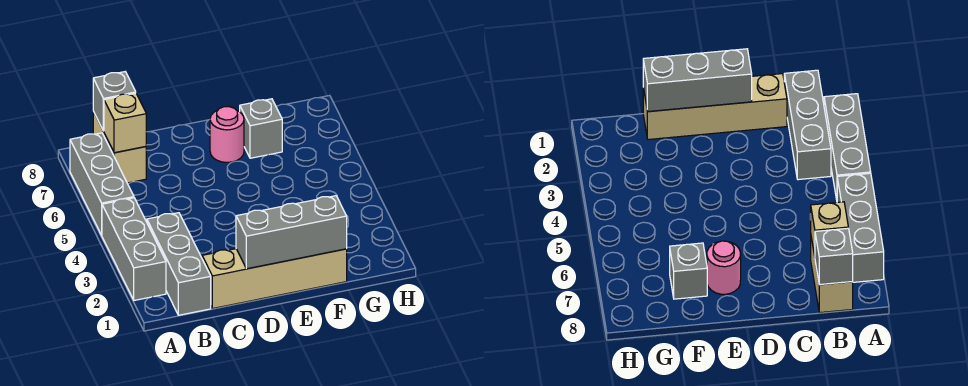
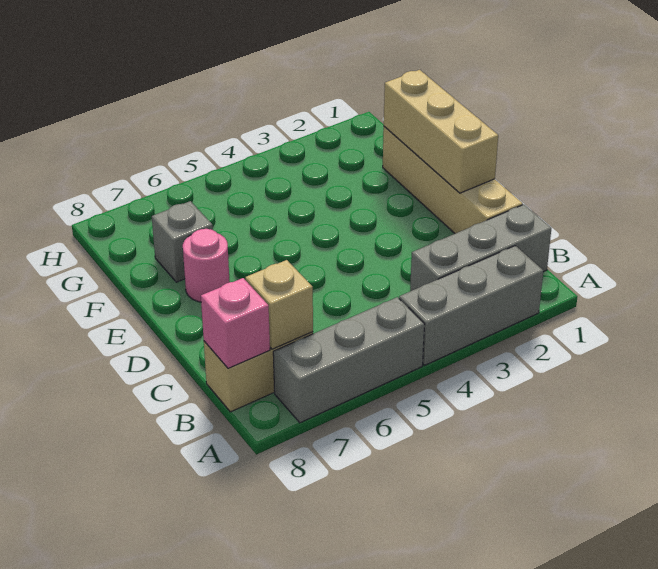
grey 1x1 brick [93,72,136,131] -> pink 1x1 brick [201,278,270,368]
grey 1x3 brick [236,196,347,269] -> tan 1x3 brick [384,70,498,193]

